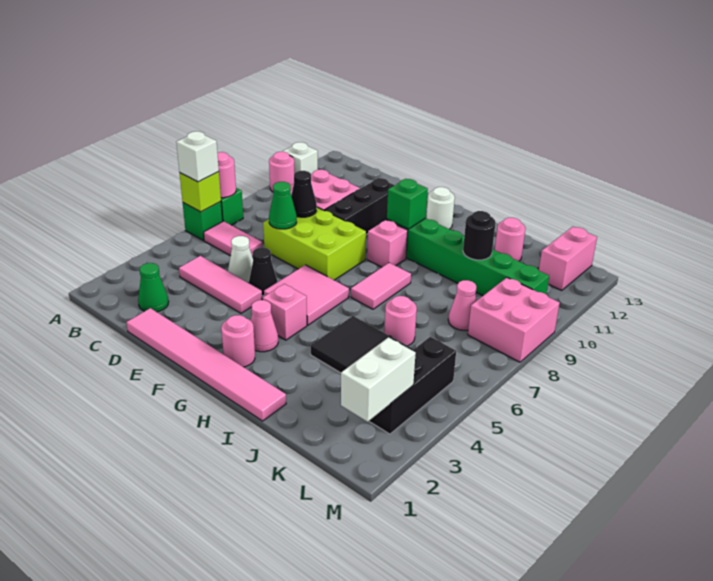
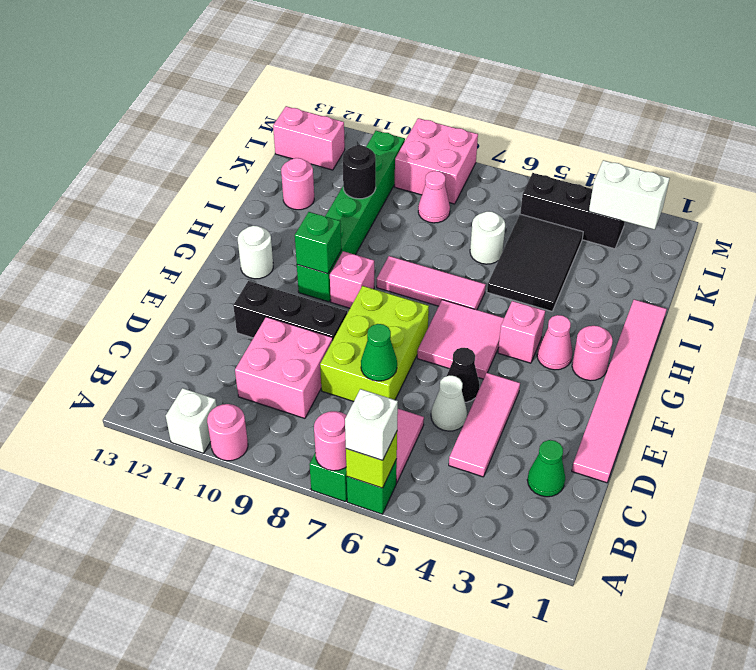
black 1x1 cone [291,171,317,217] -> none
pink 1x2 tile [351,263,411,309] -> pink 1x3 tile [377,256,486,310]
pink 1x1 round brick [384,296,417,346] -> white 1x1 round brick [470,211,505,264]

